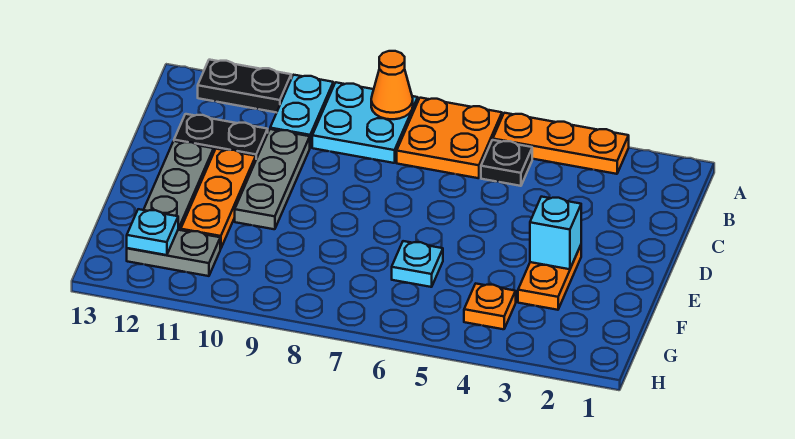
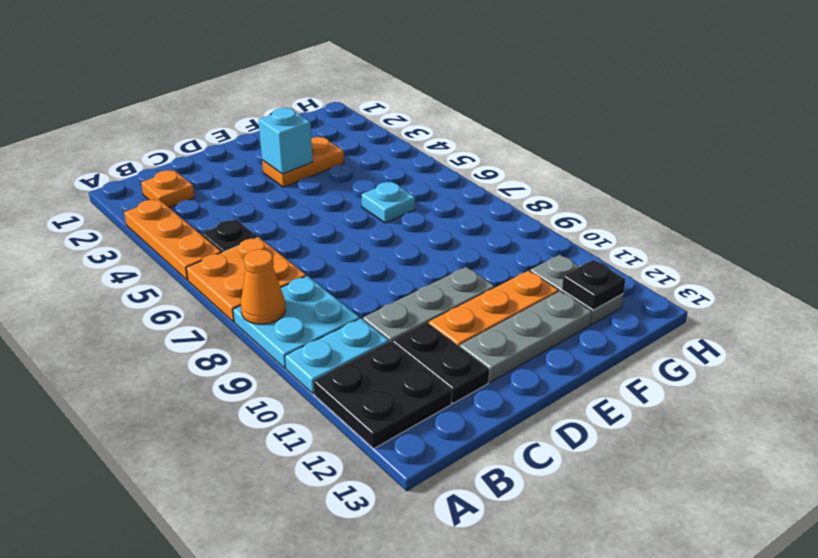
black 1x2 plate [198,60,291,113] -> black 2x2 plate [313,342,452,449]
orange 1x1 plate [464,284,516,329] -> orange 1x1 plate moved to [141,170,195,208]
cyan 1x1 plate [127,209,179,255] -> black 1x1 plate [562,260,626,310]

